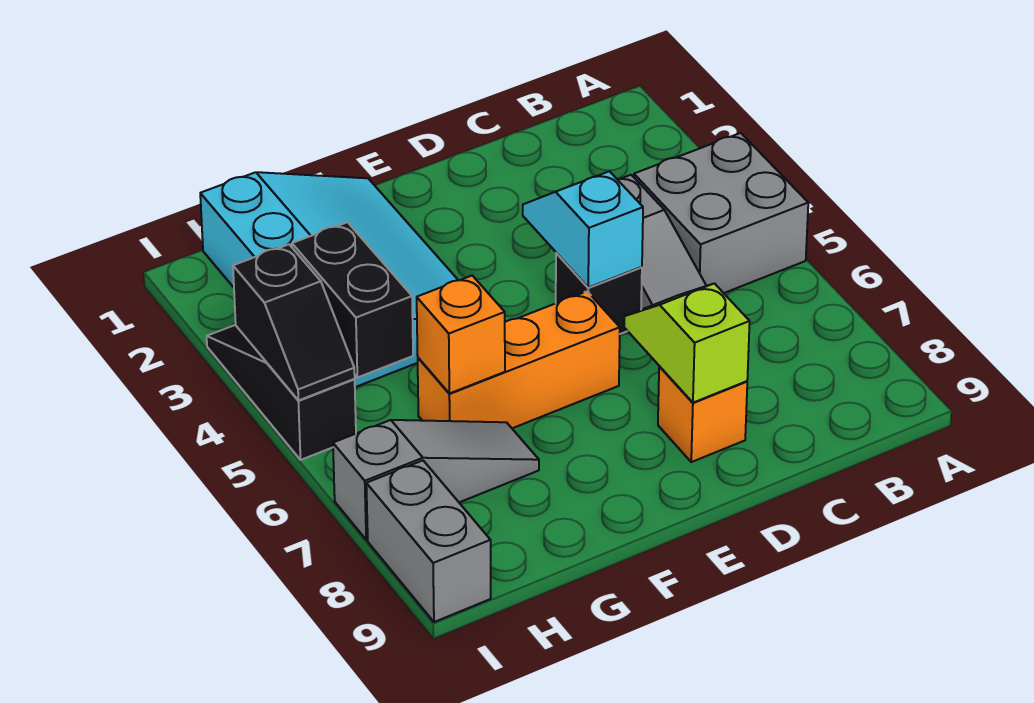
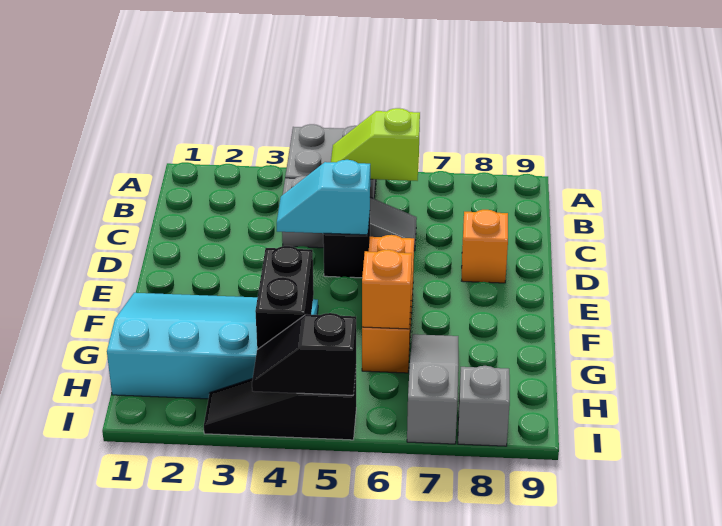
lime 1x2 slope [624,283,750,403] -> lime 1x2 slope moved to [331,108,420,181]
black 1x2 brick [292,222,413,378] -> black 1x2 brick turned to [255,246,314,350]
black 1x2 slope [233,244,355,401] -> black 1x2 slope turned to [252,313,356,395]
grey 1x2 brick [366,461,491,622] -> grey 1x1 brick [458,366,510,446]

